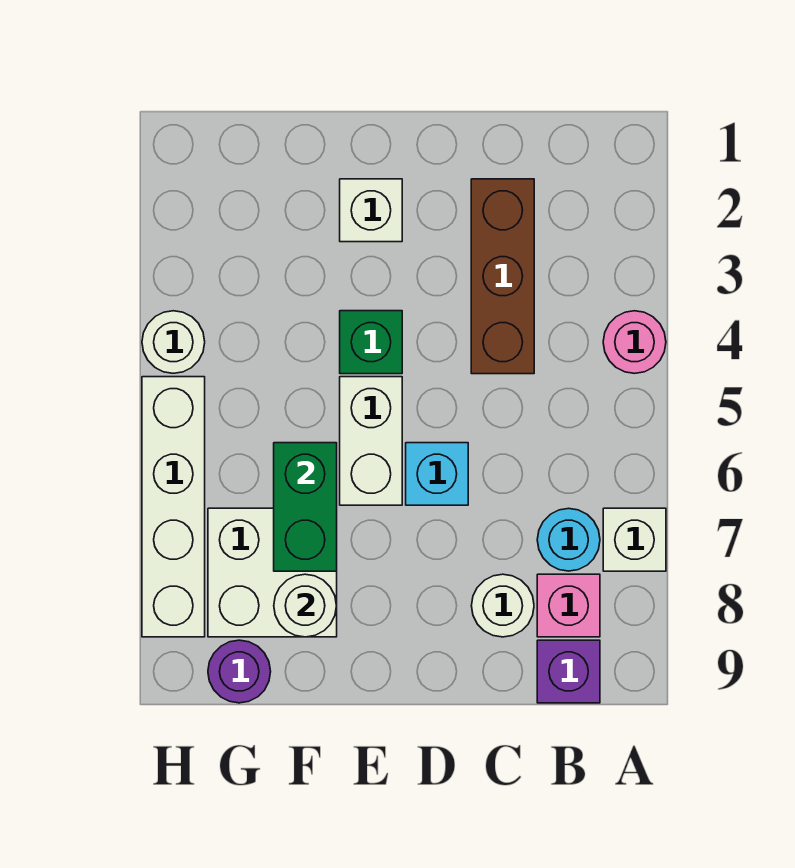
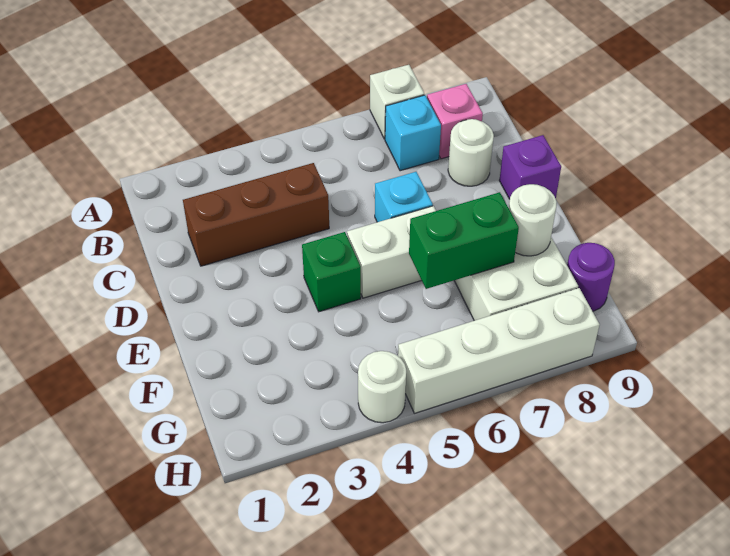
pink 1x1 round brick [603,311,666,373] -> none
cyan 1x1 round brick [537,508,600,571] -> cyan 1x1 brick [385,95,441,171]
purple 1x1 brick [537,640,600,703] -> purple 1x1 brick moved to [499,135,561,199]
white 1x1 brick [340,179,402,242] -> none

